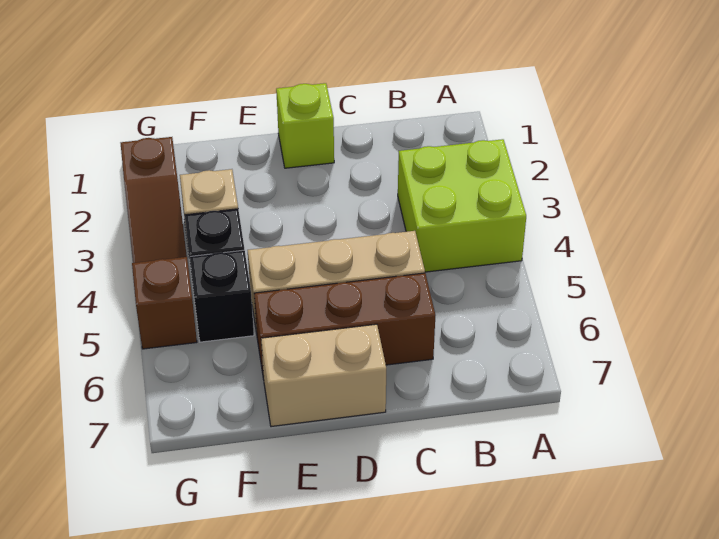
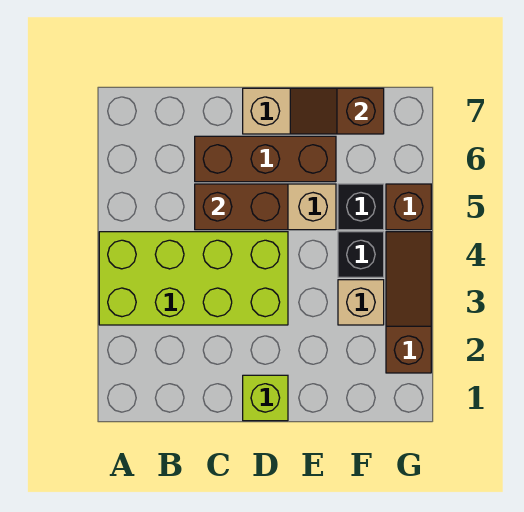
lime 2x2 brick [398,139,526,272] -> lime 2x4 brick [99,232,288,325]
none -> brown 1x2 brick [195,184,288,230]
none -> brown 1x2 slope [290,88,384,134]

